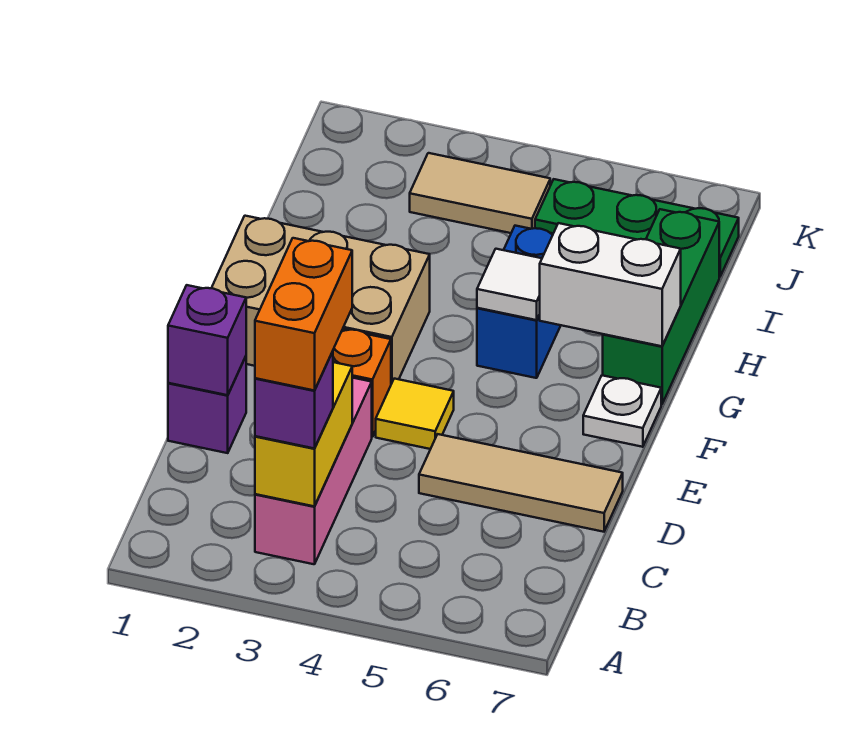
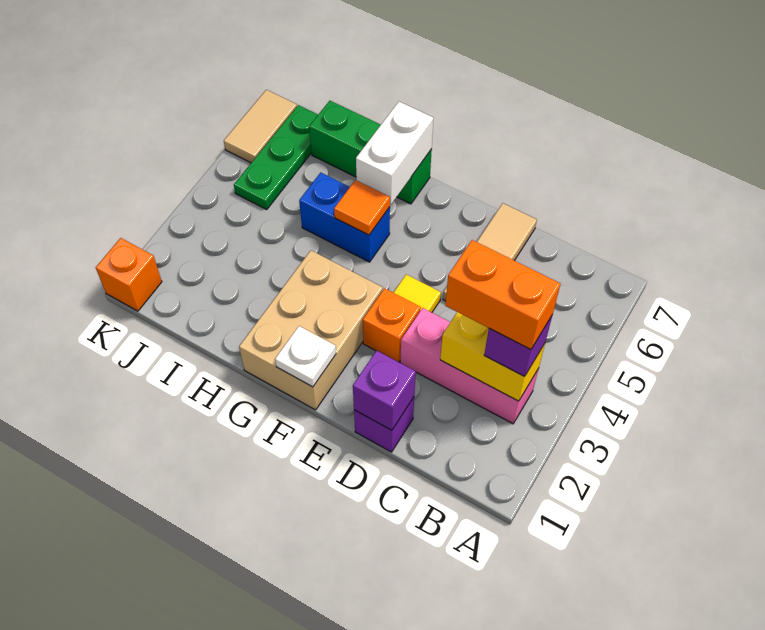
white 1x1 plate [583,375,661,447] -> white 1x1 plate moved to [275,326,336,387]
white 1x1 tile [477,249,542,320] -> orange 1x1 tile [334,180,390,235]
tan 1x2 tile [410,153,550,233] -> tan 1x2 tile moved to [224,90,297,163]
none -> orange 1x1 brick [96,238,162,311]

